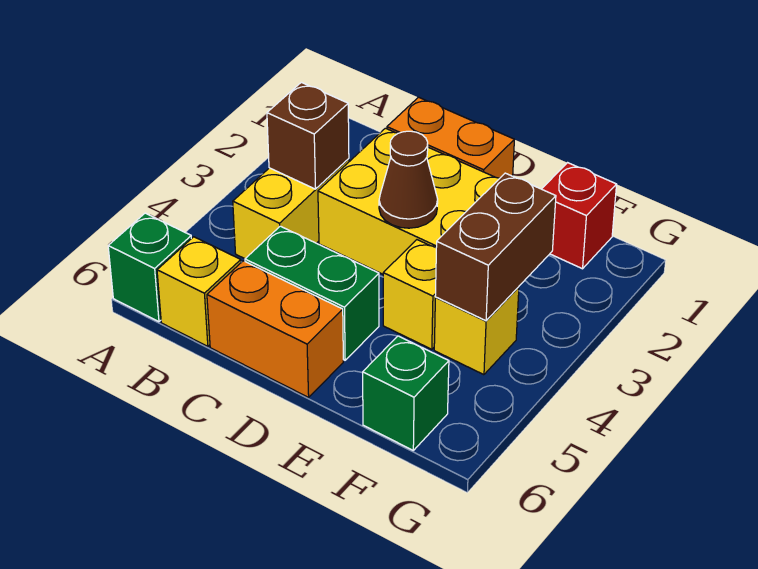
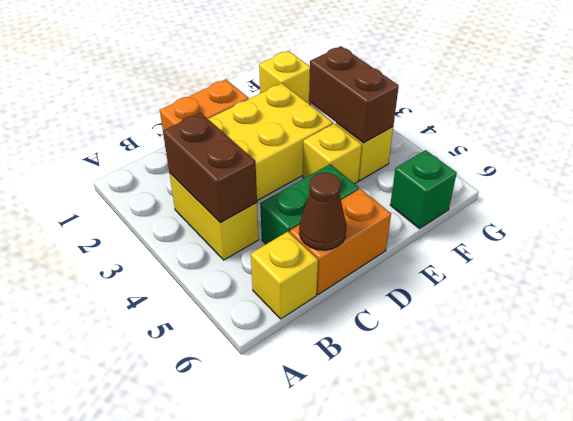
green 1x1 brick [108,213,191,322] -> none
brown 1x1 brick [267,82,349,189] -> brown 1x2 brick [163,113,257,223]
brown 1x1 cone [379,131,438,228] -> brown 1x1 cone moved to [299,173,346,250]
red 1x1 brick [542,163,617,269] -> yellow 1x1 brick [259,51,310,104]

